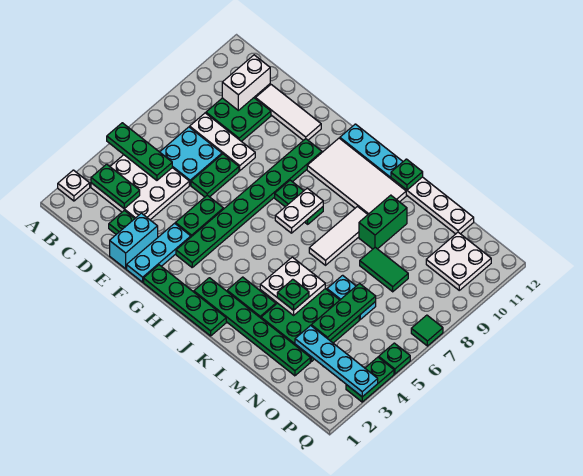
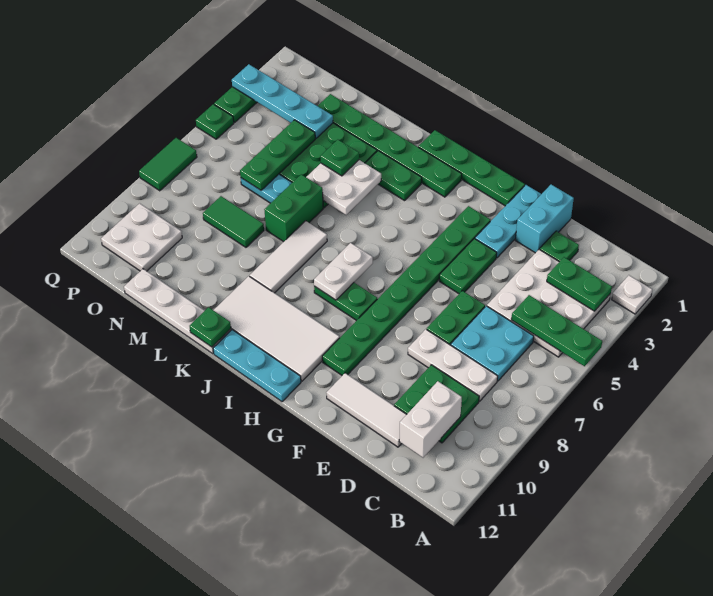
green 1x2 brick [359,195,407,249] -> green 1x2 brick moved to [264,174,323,242]
green 1x1 tile [411,315,443,346] -> green 1x2 tile [139,138,197,191]

